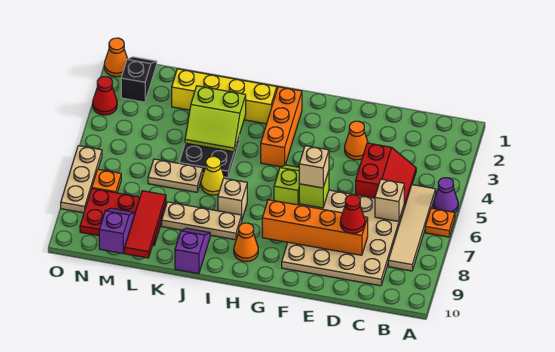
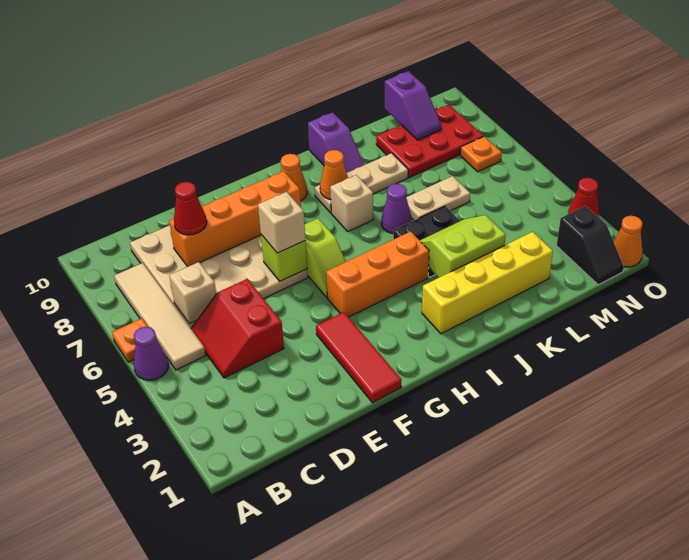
orange 1x1 cone [345,121,368,160] -> orange 1x1 cone moved to [320,150,348,199]
orange 1x3 brick [261,87,302,167] -> orange 1x3 brick turned to [326,232,429,317]
yellow 1x1 cone [201,156,224,195] -> purple 1x1 cone [381,184,412,234]
red 1x3 tile [125,191,166,258] -> red 1x3 tile moved to [316,312,401,403]
tan 1x3 plate [61,146,102,213] -> none

